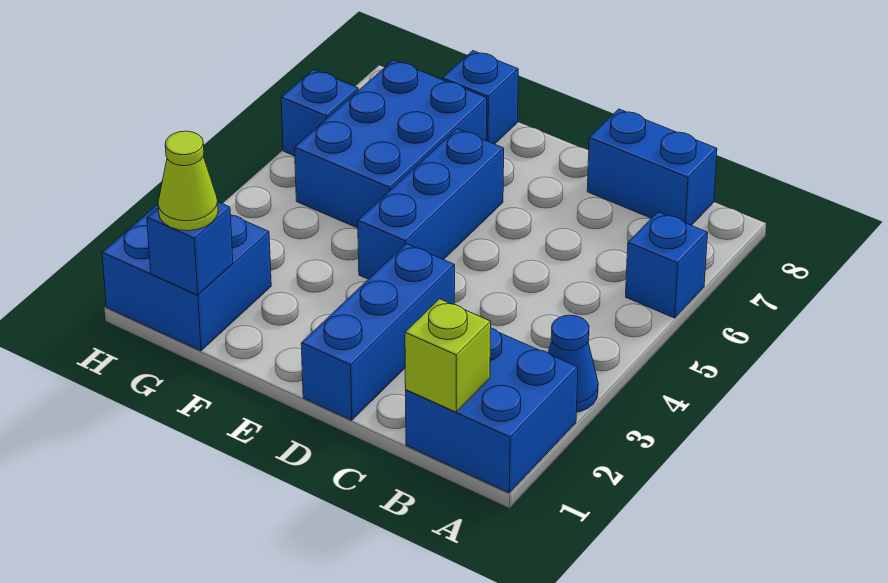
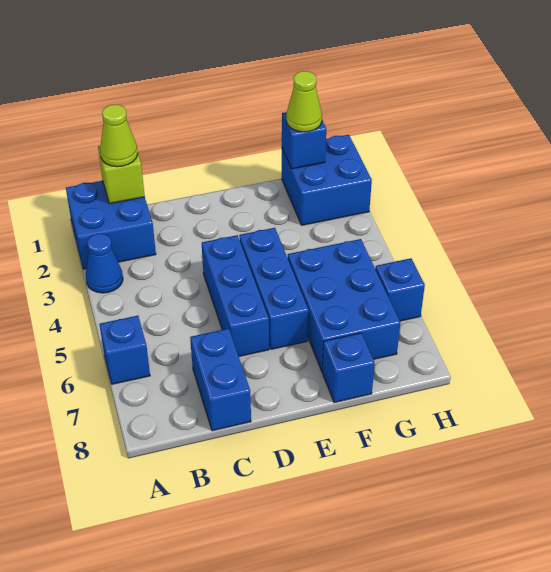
none -> lime 1x1 cone [100,105,138,167]
blue 1x2 brick [587,109,717,225] -> blue 1x2 brick turned to [190,328,251,431]
blue 1x3 brick [301,244,455,420] -> blue 1x3 brick moved to [202,235,269,356]

